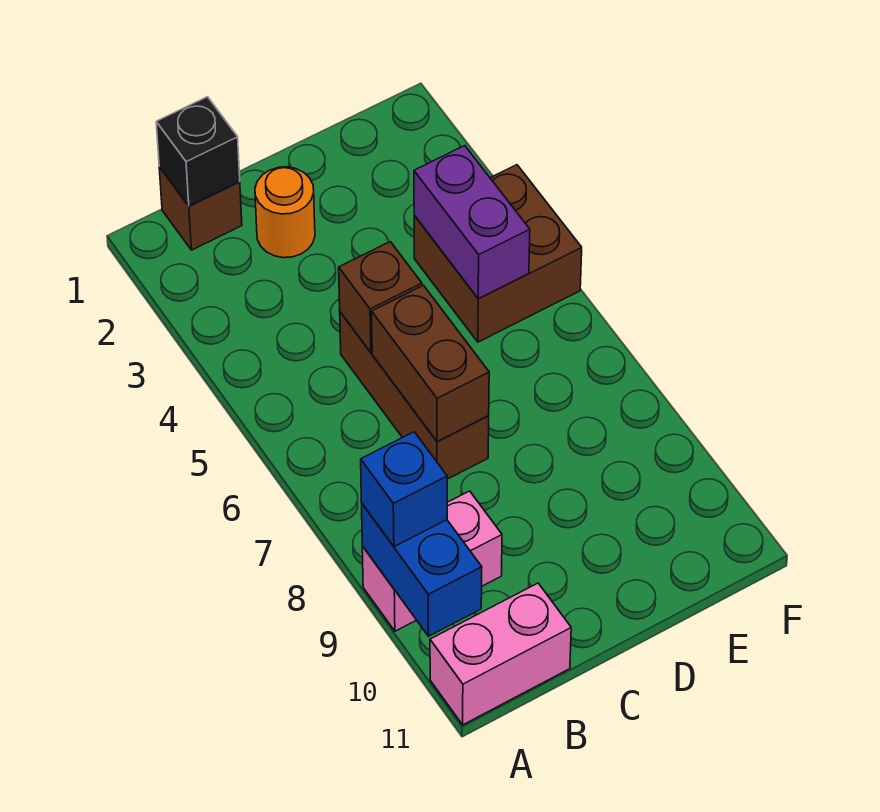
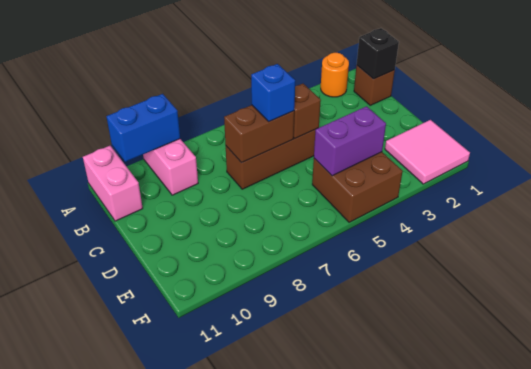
blue 1x1 brick [361,432,447,547] -> blue 1x1 brick moved to [251,64,295,122]
orange 1x1 round brick [255,167,315,258] -> orange 1x1 round brick moved to [321,53,349,97]
none -> pink 2x2 tile [385,120,470,184]

